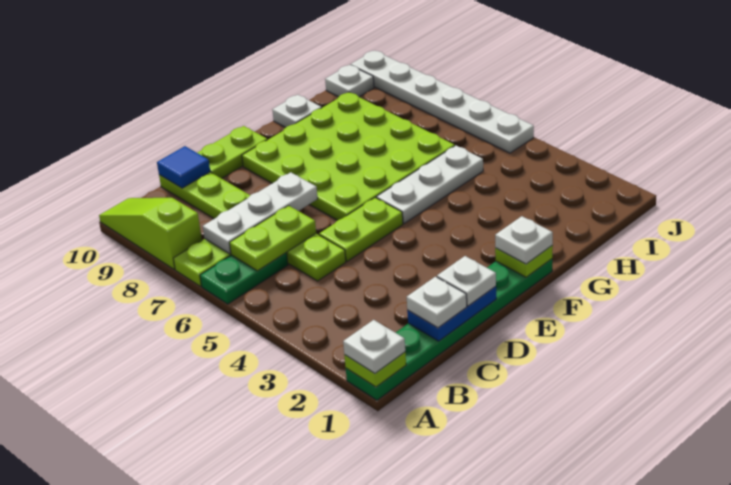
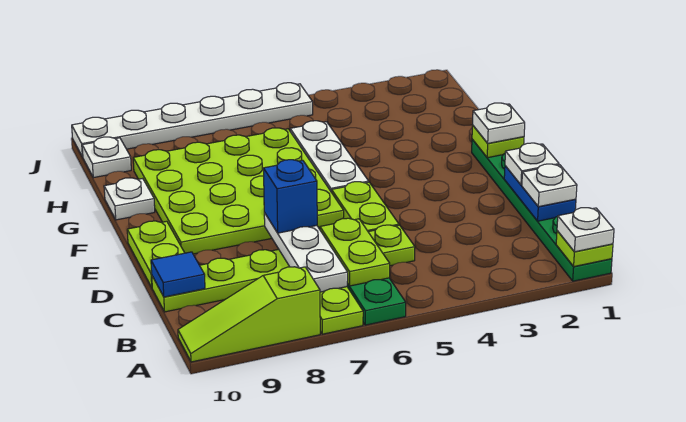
none -> blue 1x1 brick [263,160,317,233]

